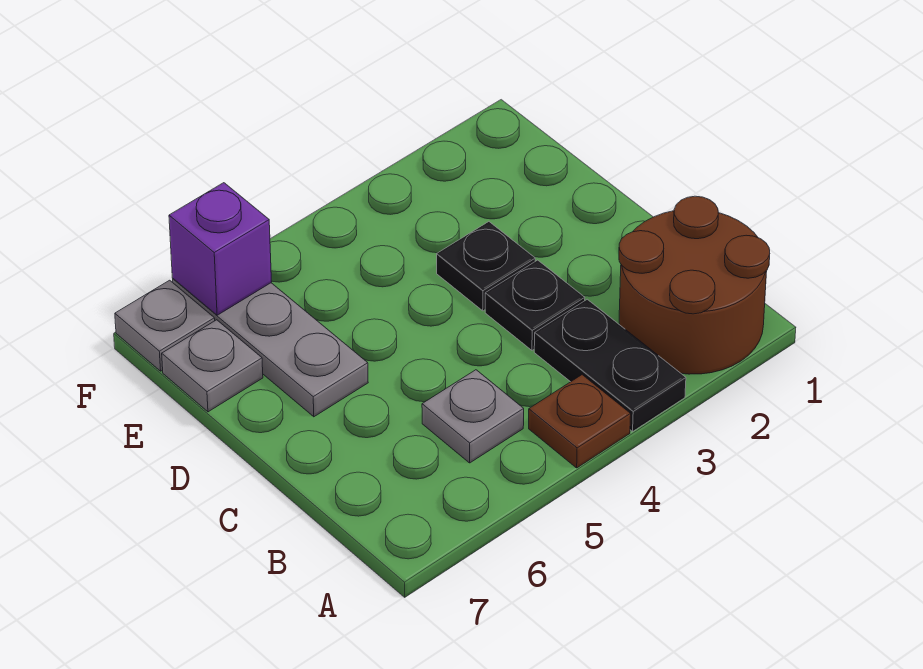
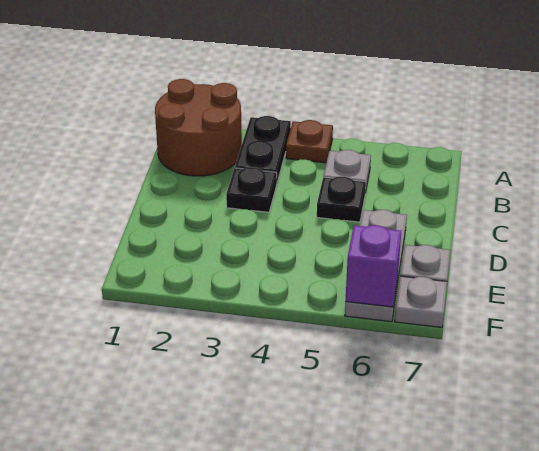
black 1x1 plate [437,222,535,311] -> black 1x1 plate moved to [317,177,366,222]

